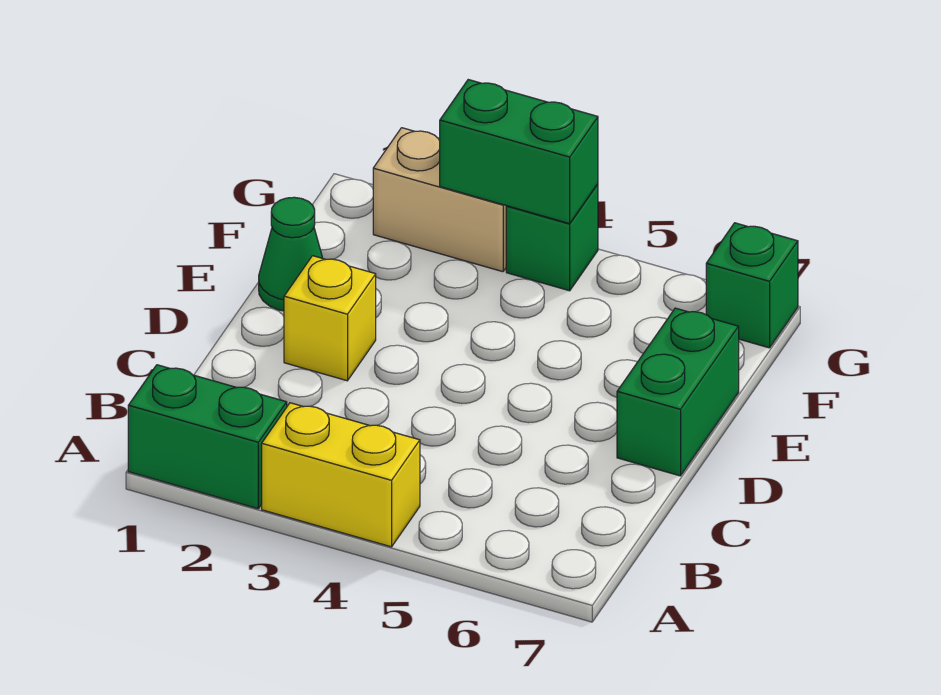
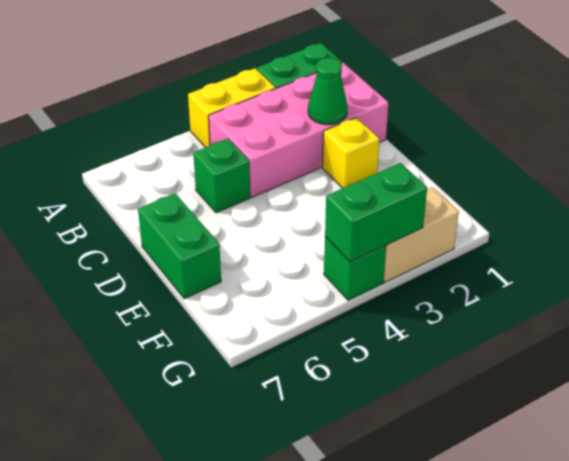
none -> pink 2x4 brick [209,62,389,197]
green 1x1 cone [259,197,322,311] -> green 1x1 cone moved to [308,58,348,125]
green 1x1 brick [706,223,798,348] -> green 1x1 brick moved to [193,139,250,213]

